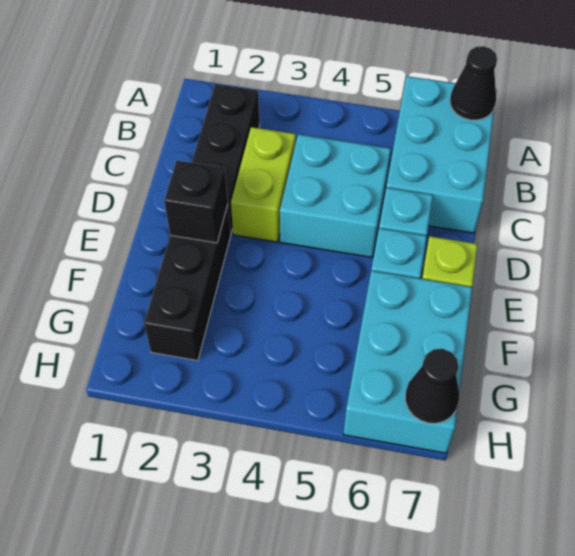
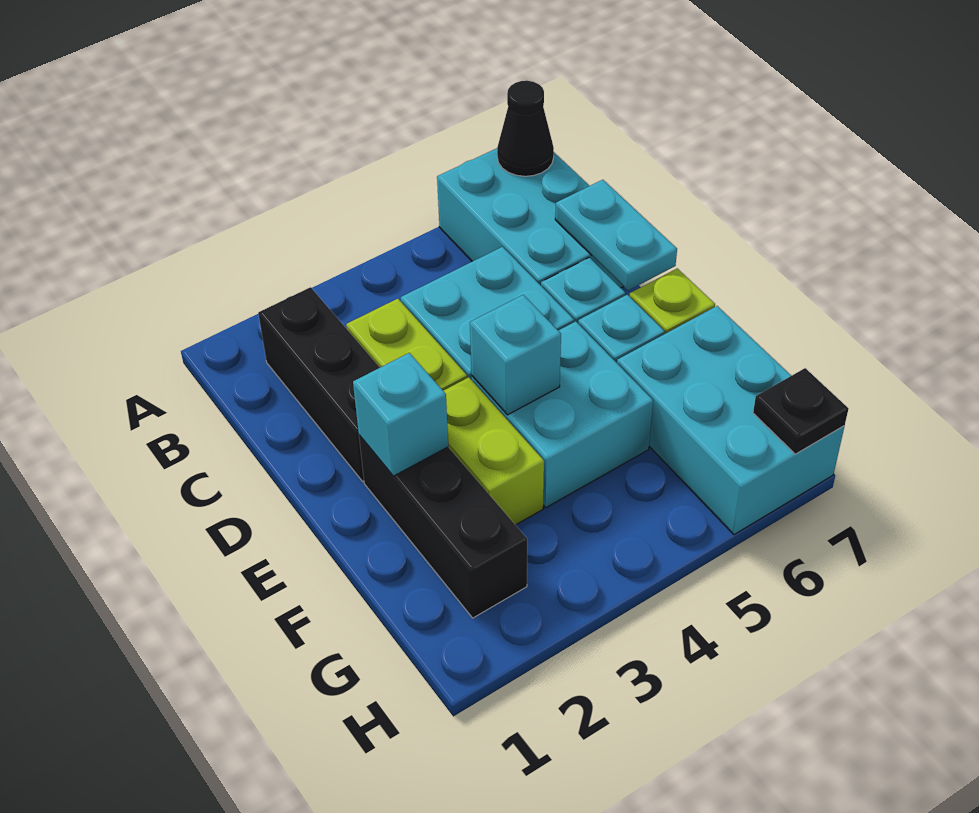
none -> cyan 1x2 plate [555,180,677,291]
black 1x1 brick [164,161,228,243] -> cyan 1x1 brick [353,353,448,476]
none -> lime 1x2 brick [443,377,544,525]
none -> cyan 2x2 brick [472,321,653,508]
none -> cyan 1x1 brick [470,295,561,415]
black 1x1 cone [405,349,459,423] -> black 1x1 plate [753,368,848,454]

